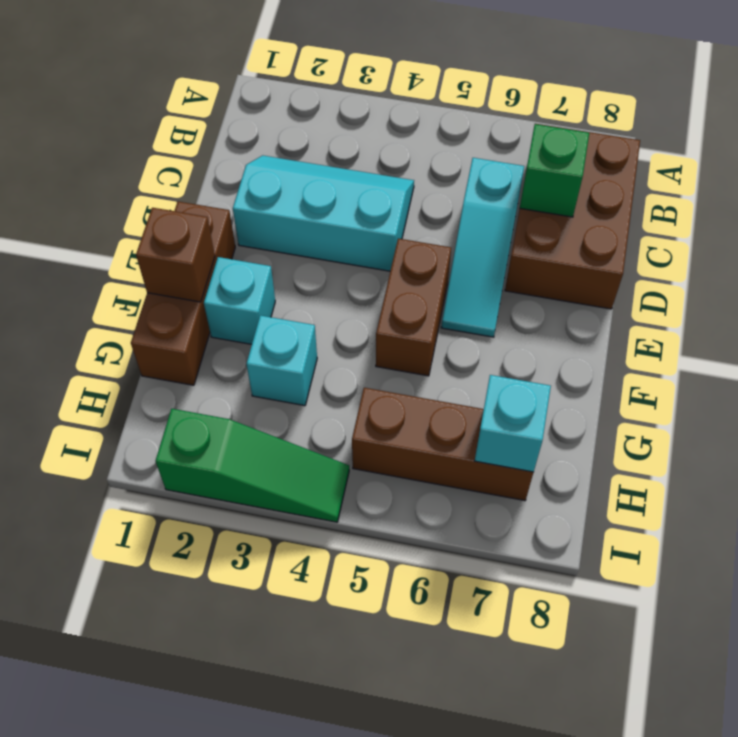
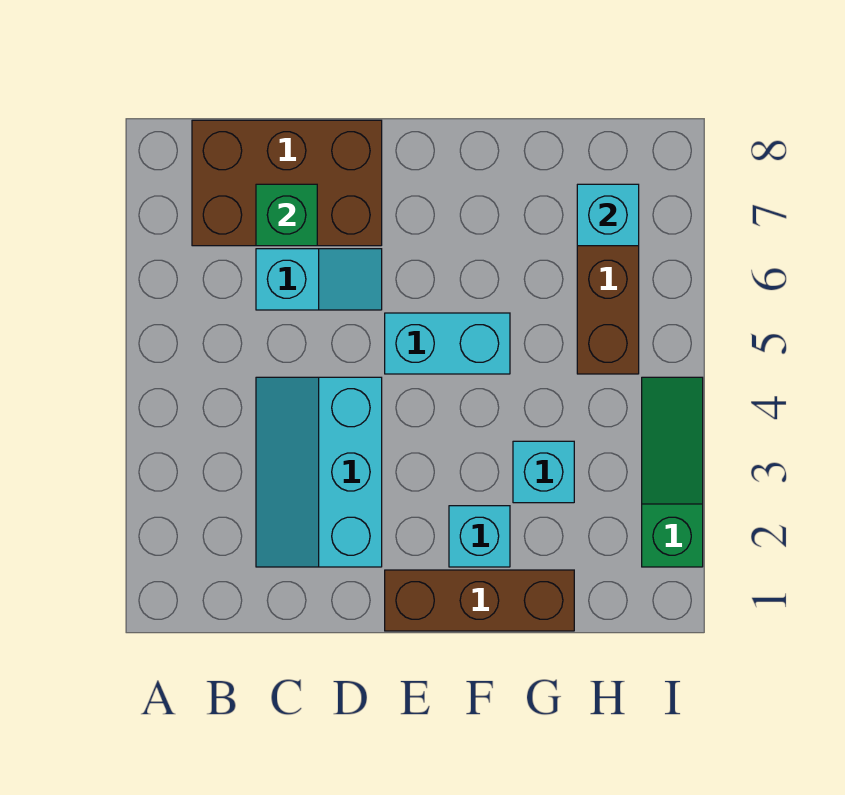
cyan 1x3 slope [441,158,524,337] -> cyan 1x2 slope [256,249,382,310]
brown 1x2 brick [376,239,451,376] -> cyan 1x2 brick [385,313,510,374]
brown 1x1 brick [136,208,215,302] -> none

